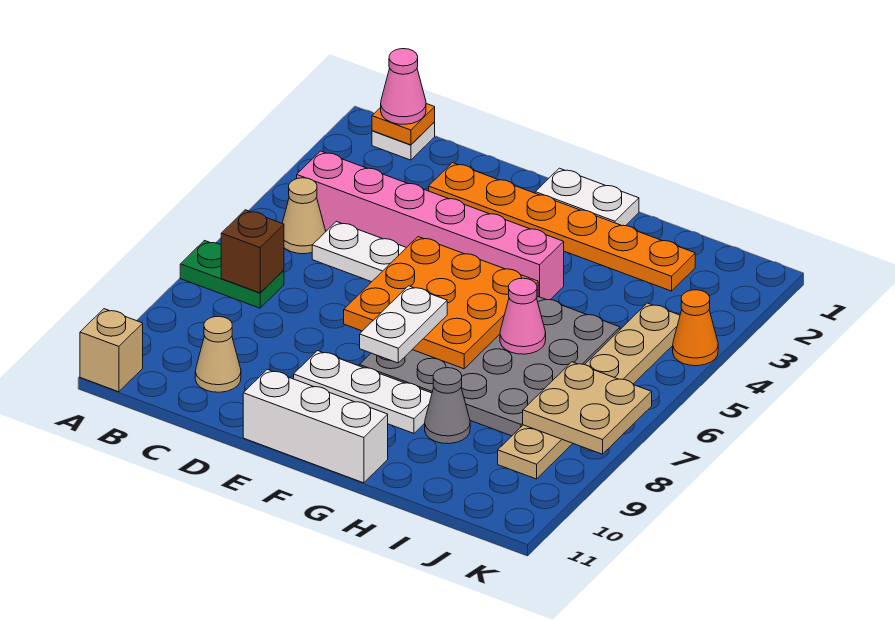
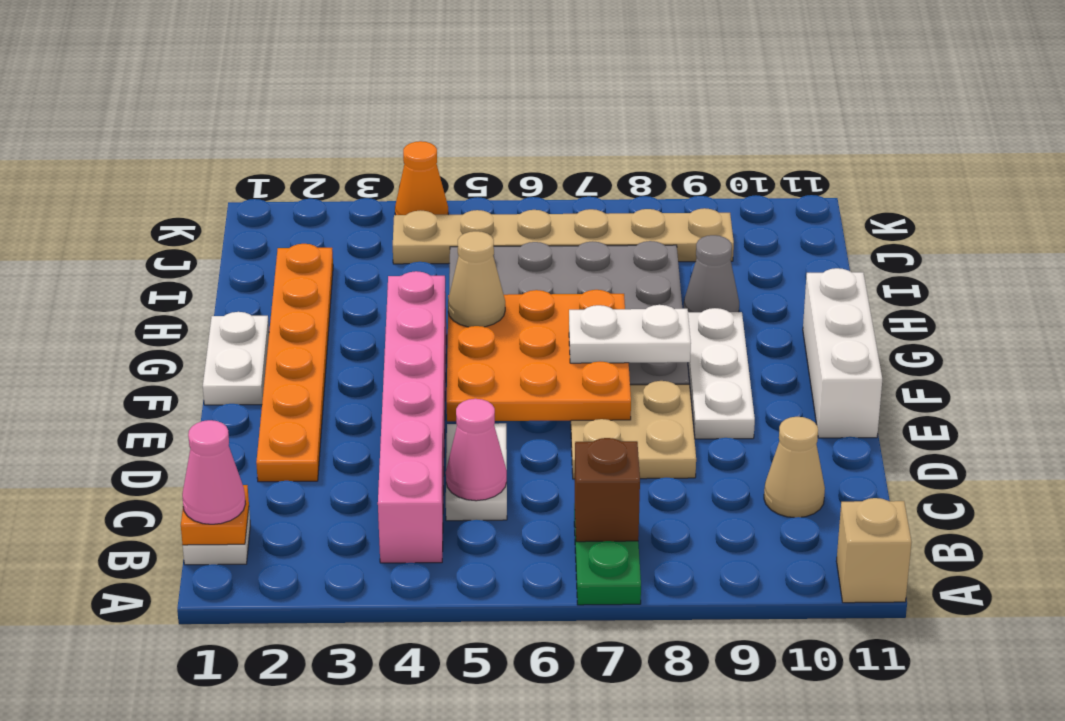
tan 1x1 cone [282,178,326,254] -> tan 1x1 cone moved to [448,231,505,327]
pink 1x1 cone [500,278,546,354] -> pink 1x1 cone moved to [446,399,507,501]
tan 2x2 plate [523,362,652,454] -> tan 2x2 plate moved to [571,381,696,479]

